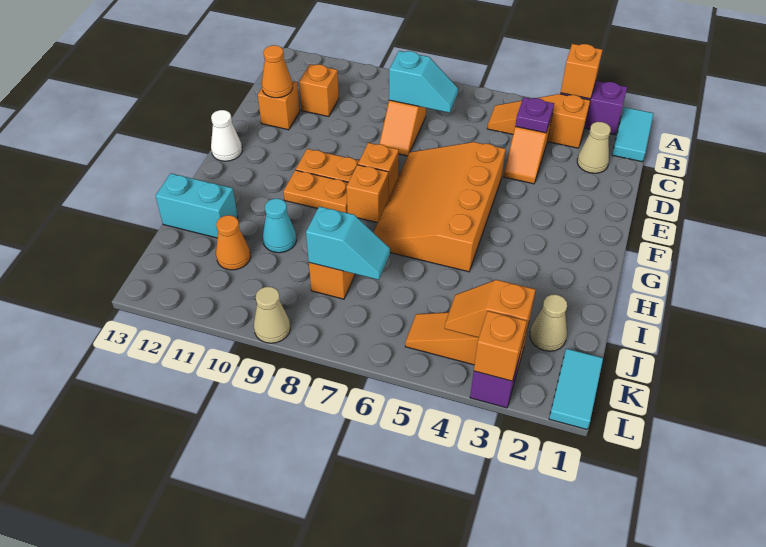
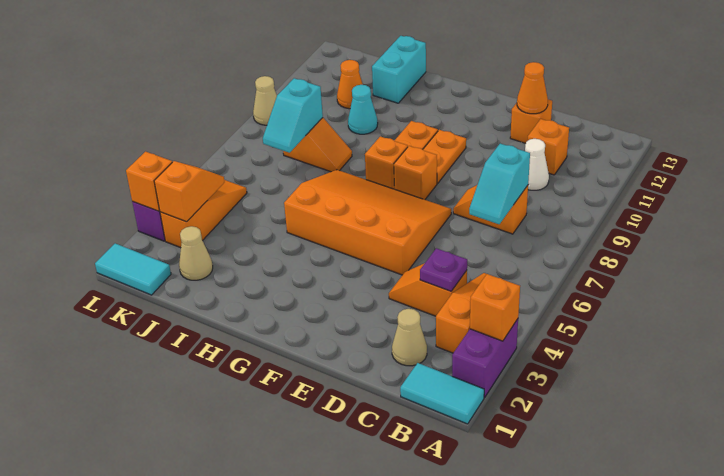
white 1x1 cone [211,110,242,161] -> white 1x1 cone moved to [525,139,549,190]

